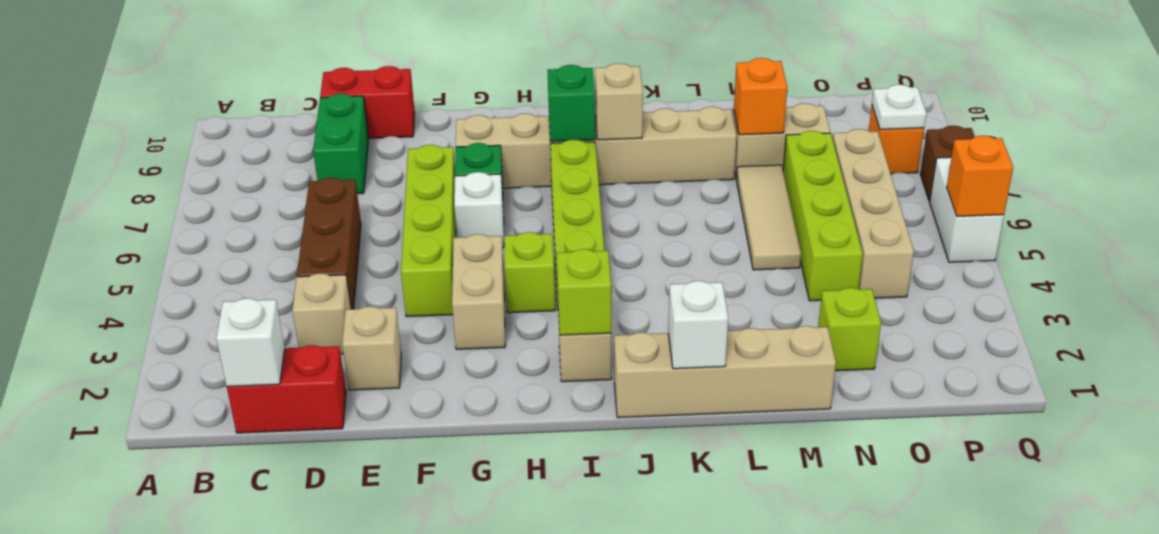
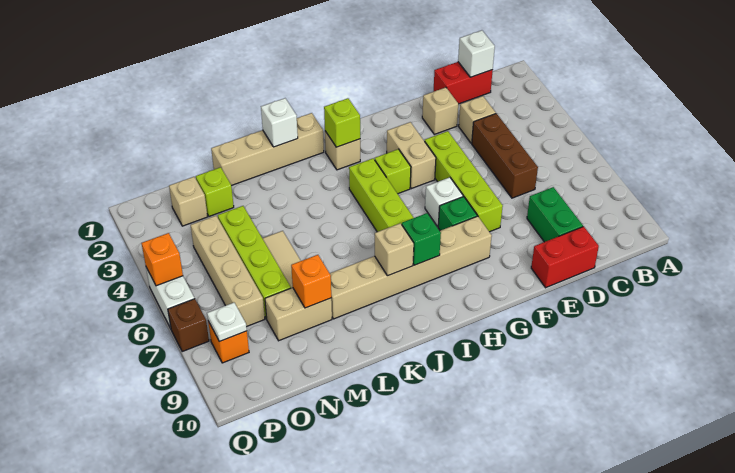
none -> tan 1x1 brick [169,177,208,226]

